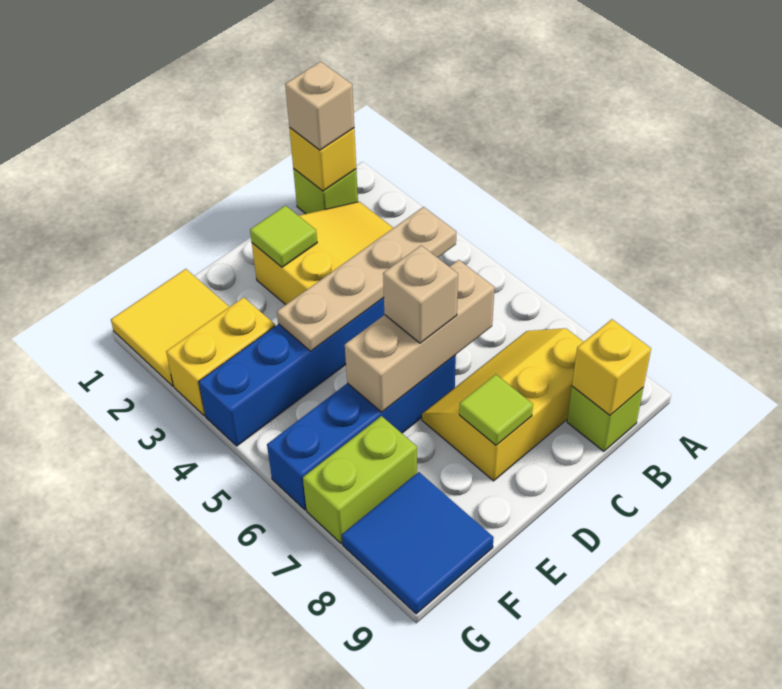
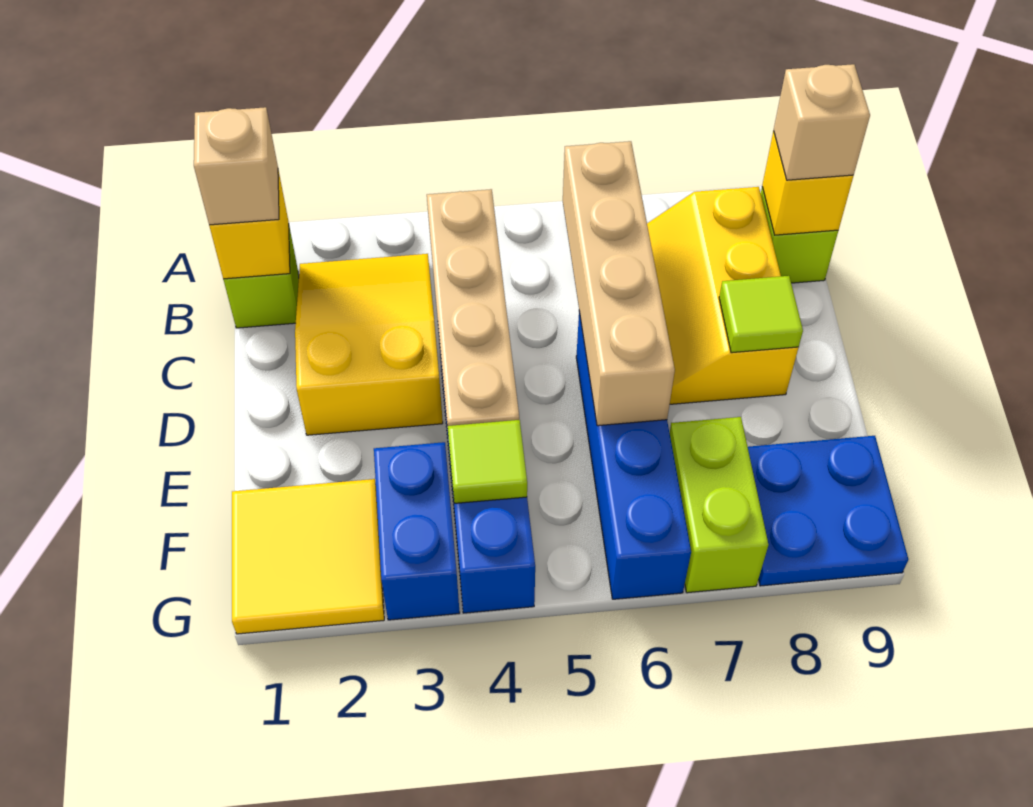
tan 1x3 brick [345,260,495,412] -> tan 1x4 brick [563,141,675,426]
lime 1x1 tile [250,206,317,267] -> lime 1x1 tile moved to [447,420,527,503]
tan 1x1 brick [383,245,458,343] -> tan 1x1 brick moved to [774,64,870,180]
yellow 1x2 brick [166,297,275,416] -> blue 1x2 brick [374,442,460,620]
blue 2x2 tile [342,472,494,614] -> blue 2x2 plate [748,436,908,586]

